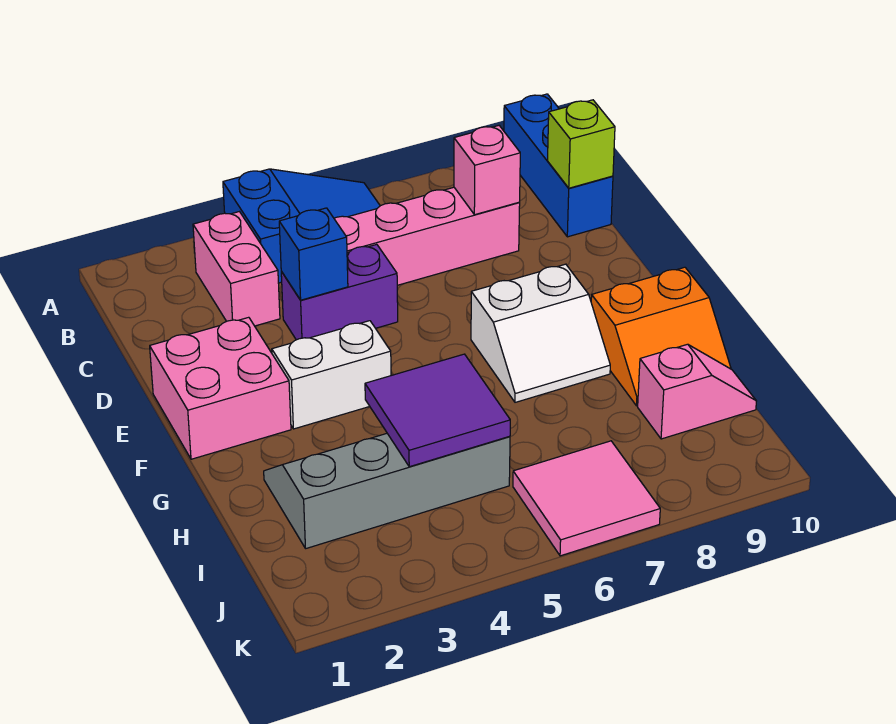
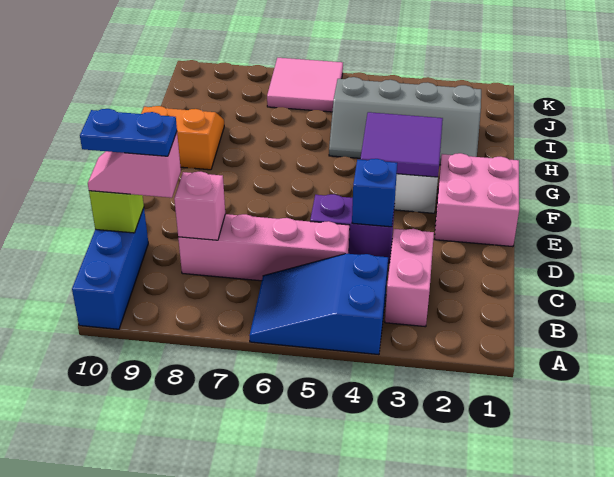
none -> blue 1x2 plate [80,109,177,156]
white 2x2 slope [471,264,610,402] -> none
purple 2x2 tile [365,354,510,467] -> purple 2x2 tile moved to [360,112,443,177]
pink 1x2 slope [638,344,756,439] -> pink 1x2 slope moved to [88,132,181,198]

